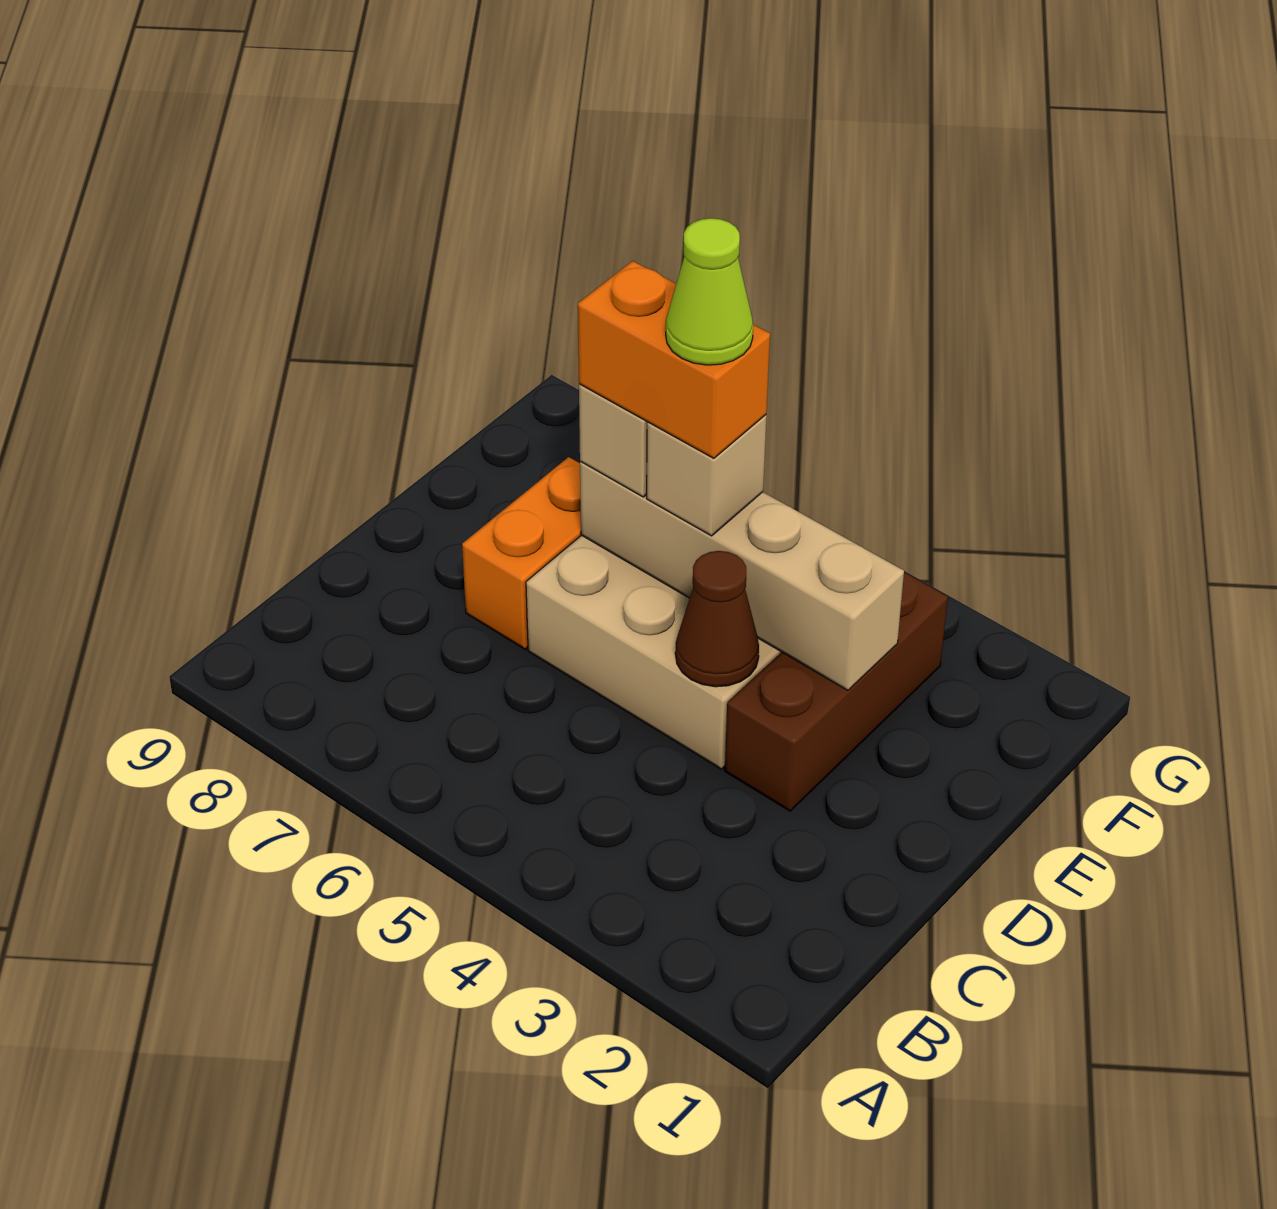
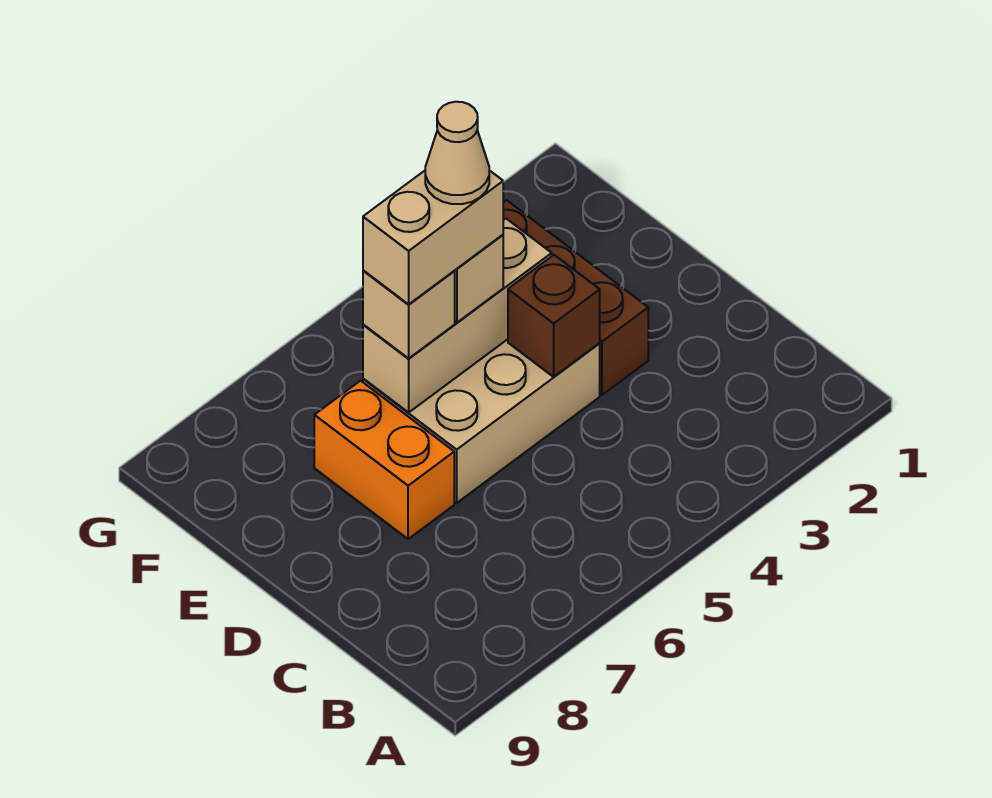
brown 1x1 cone [675,551,759,687] -> brown 1x1 brick [508,255,600,377]
tan 1x4 brick [580,461,904,690] -> tan 1x3 brick [363,219,552,412]
orange 1x2 brick [578,261,770,458] -> tan 1x2 brick [363,170,503,304]
lime 1x1 cone [666,218,753,365] -> tan 1x1 cone [425,102,489,204]

